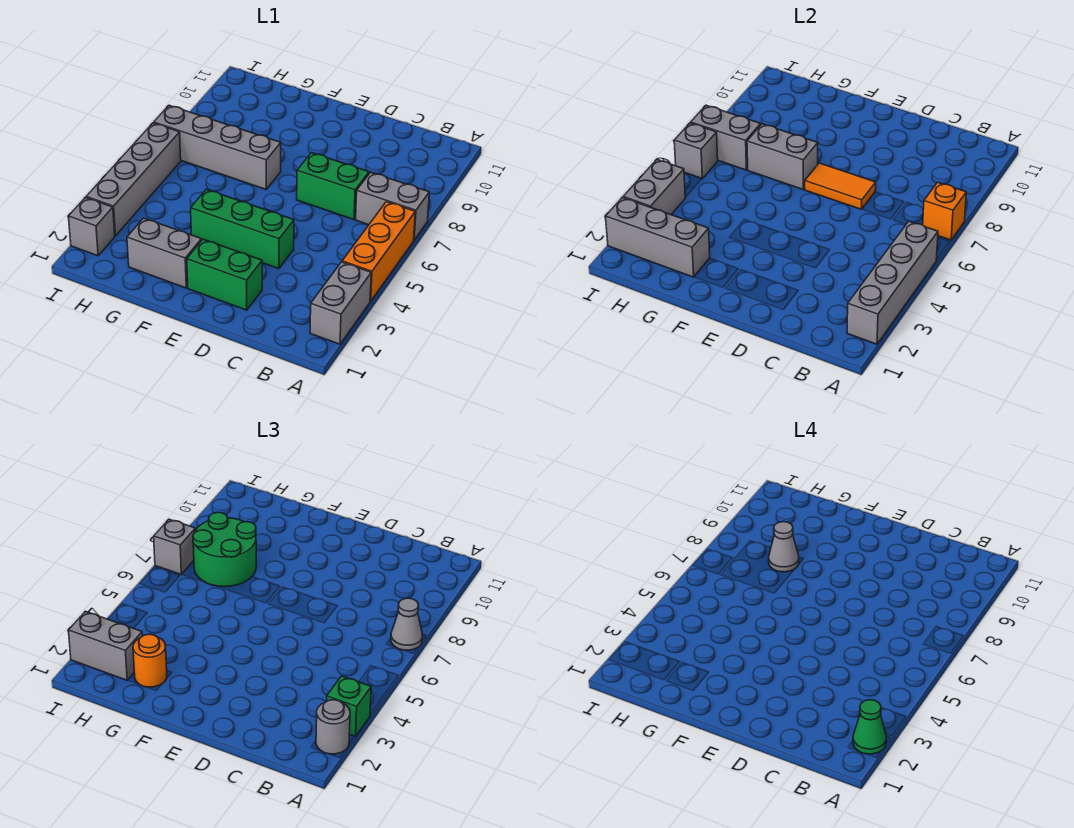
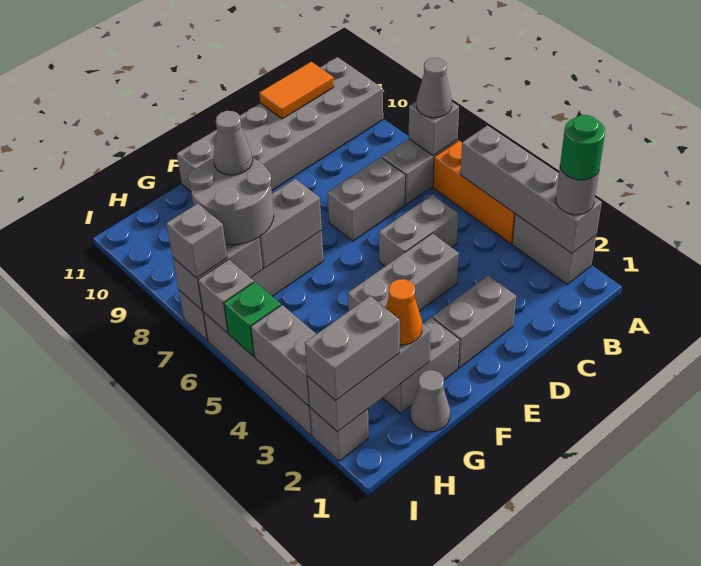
green 1x1 cone [853,700,886,754] -> green 1x1 round brick [560,115,605,180]
green 1x1 brick [326,676,371,737] -> green 1x1 brick moved to [224,282,281,357]
orange 1x1 brick [923,182,966,240] -> grey 1x1 brick [409,101,459,155]
none -> grey 2x6 brick [177,57,383,192]
none -> grey 1x2 brick [379,195,458,266]
green 1x2 brick [297,153,369,220] -> grey 1x2 brick [328,157,405,241]
green 1x2 brick [187,239,262,310] -> grey 1x2 brick [433,275,516,368]
green 1x3 brick [191,189,294,269] -> grey 1x3 brick [348,233,459,311]
orange 1x2 tile [805,163,876,209] -> orange 1x2 tile moved to [259,62,334,119]
none -> grey 1x1 cone [410,370,450,432]
orange 1x1 round brick [133,634,167,687] -> orange 1x1 cone [386,279,422,345]
green 2x2 round brick [193,512,256,587] -> grey 2x2 round brick [188,158,274,245]

